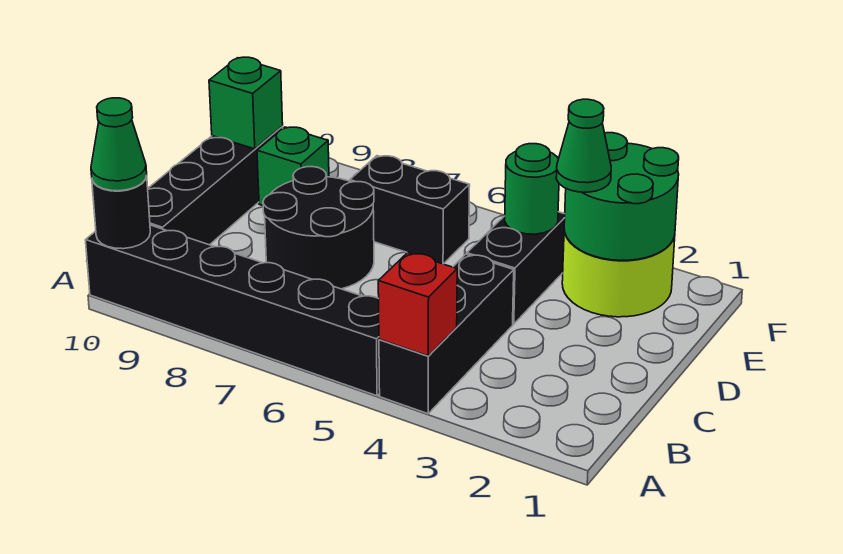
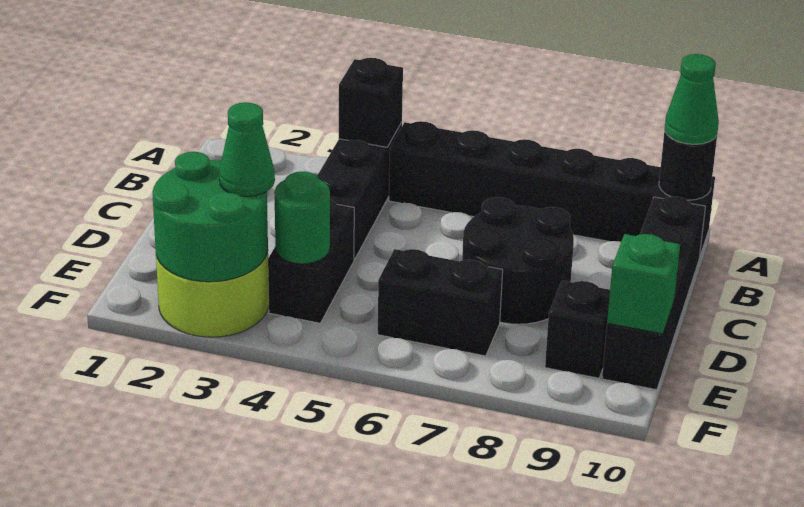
red 1x1 brick [378,253,457,356] -> black 1x1 brick [339,58,403,147]
green 1x1 brick [257,127,329,206] -> black 1x1 brick [545,281,610,378]

